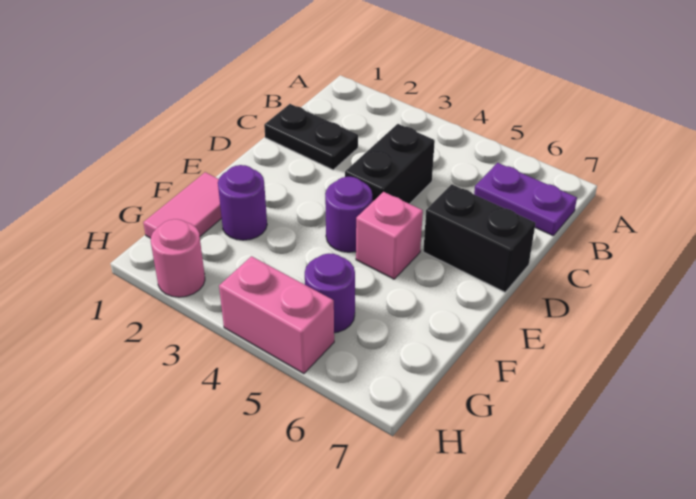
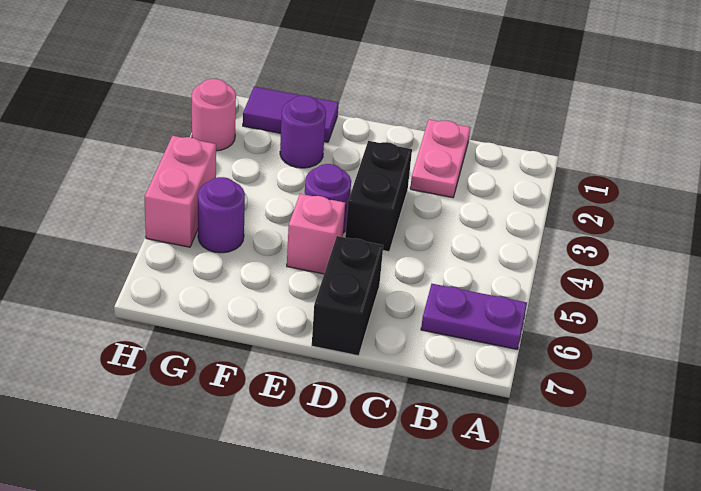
purple 1x2 plate [474,163,577,236] -> purple 1x2 plate turned to [421,284,527,350]
black 1x2 plate [264,104,358,170] -> pink 1x2 plate [410,119,470,198]
black 1x2 brick [345,124,435,204] -> black 1x2 brick turned to [345,141,412,252]
pink 1x2 tile [143,172,222,238] -> purple 1x2 tile [243,87,339,142]

